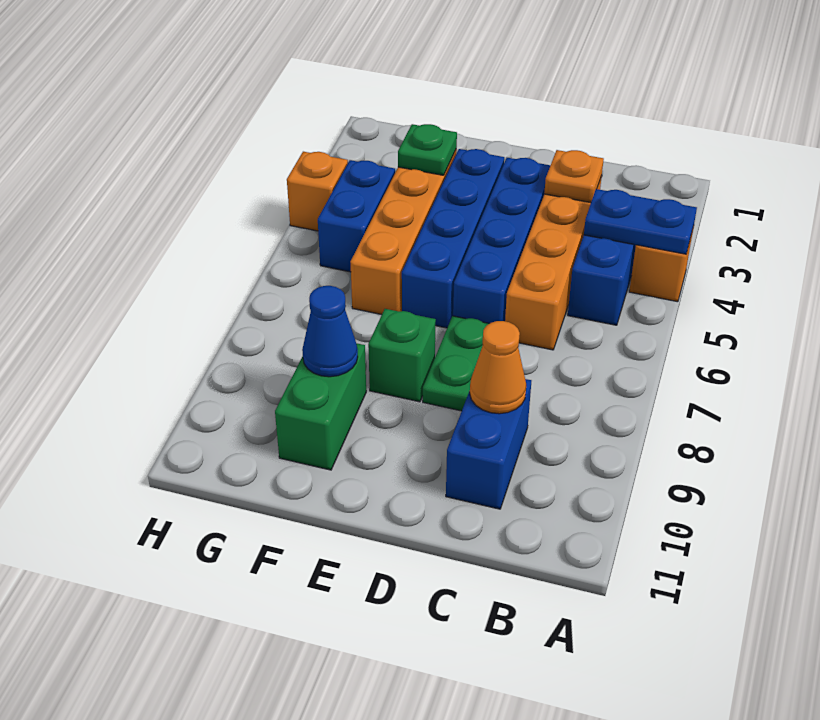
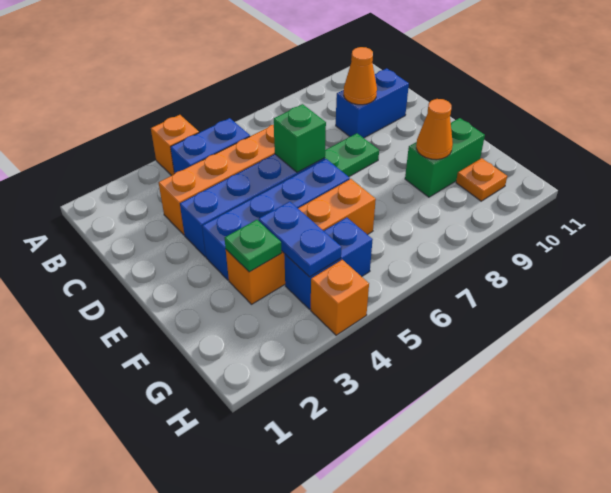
blue 1x2 plate [584,189,697,254] -> blue 1x2 plate moved to [259,201,341,277]
orange 1x1 plate [544,150,604,203] -> orange 1x1 plate moved to [456,158,507,201]
green 1x1 brick [368,309,436,402] -> green 1x1 brick moved to [274,104,326,172]
blue 1x1 cone [302,286,358,377] -> orange 1x1 cone [416,99,453,160]

